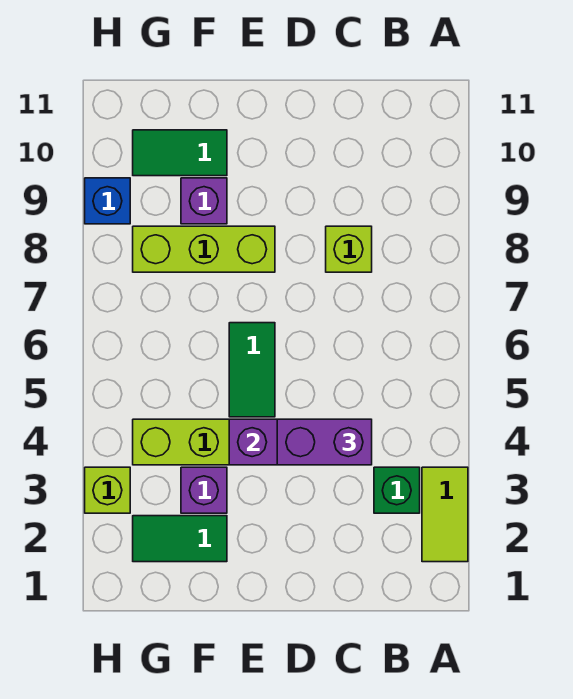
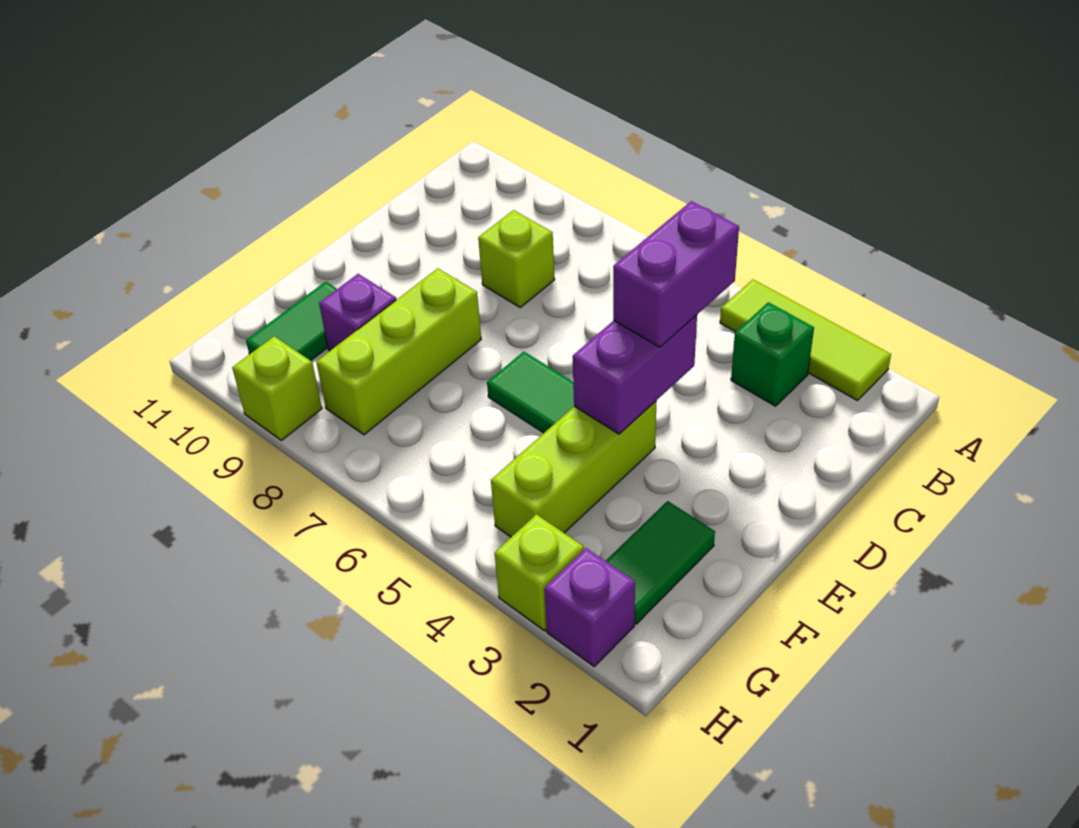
lime 1x2 tile [422,467,468,562] -> lime 1x3 tile [720,279,891,401]
purple 1x1 brick [181,467,227,513] -> purple 1x1 brick moved to [544,548,635,666]
blue 1x1 brick [85,178,130,224] -> lime 1x1 brick [232,336,322,440]

